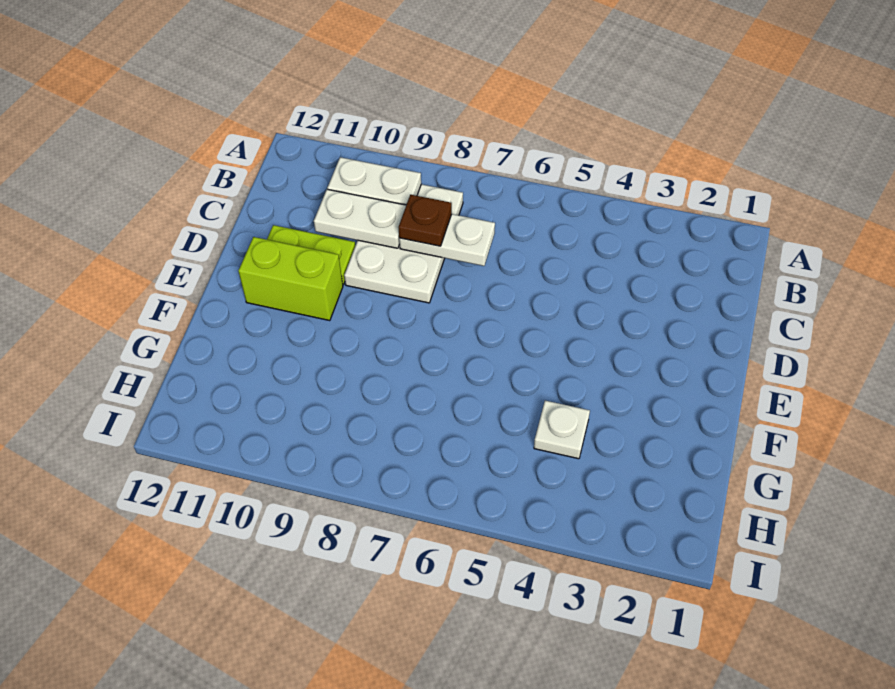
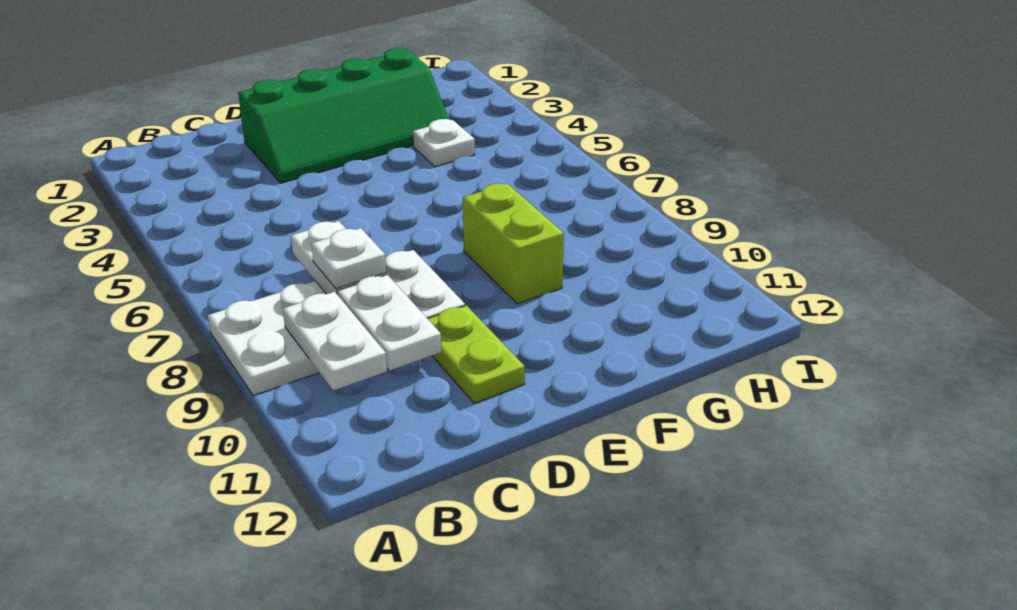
white 2x3 plate [344,184,463,303] -> white 2x4 plate [208,250,465,396]
brown 1x1 plate [398,195,452,246] -> white 1x1 plate [311,228,386,289]
none -> green 2x4 slope [238,48,449,183]
lime 1x2 brick [238,237,343,321] -> lime 1x2 brick moved to [463,184,564,304]

